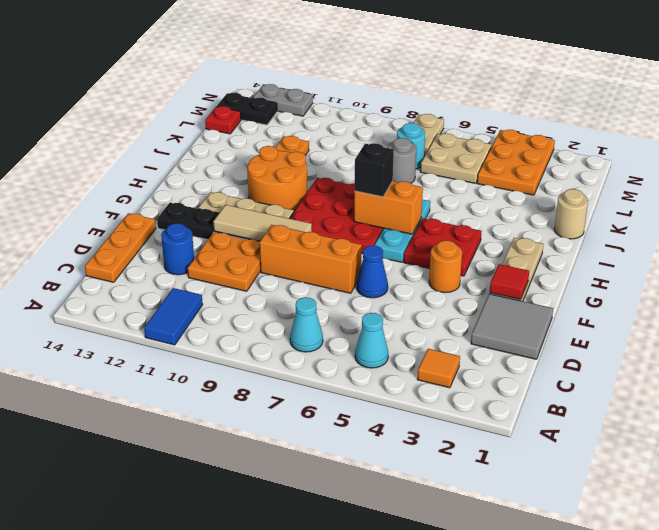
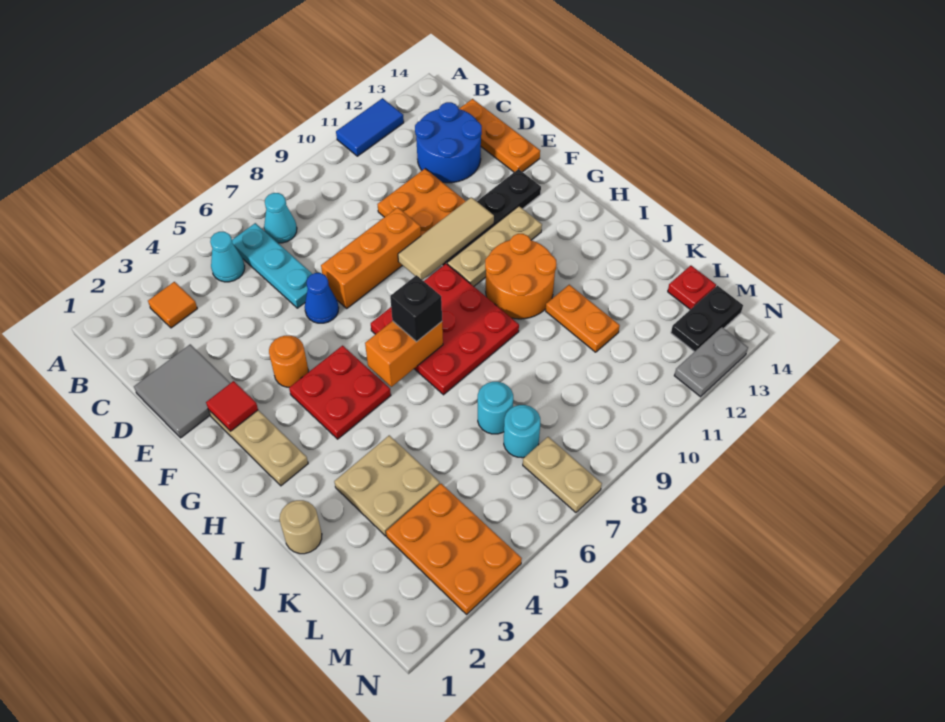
blue 1x2 tile [144,288,203,345] -> blue 1x2 tile turned to [336,98,404,156]
blue 1x1 round brick [161,223,194,275] -> blue 2x2 round brick [415,102,482,183]
cyan 1x3 plate [374,200,430,262] -> cyan 1x3 plate moved to [232,223,312,308]
grey 1x1 round brick [388,138,416,183] -> cyan 1x1 round brick [478,382,513,434]
tan 2x2 plate [421,133,491,183] -> tan 2x2 plate moved to [334,435,440,536]

